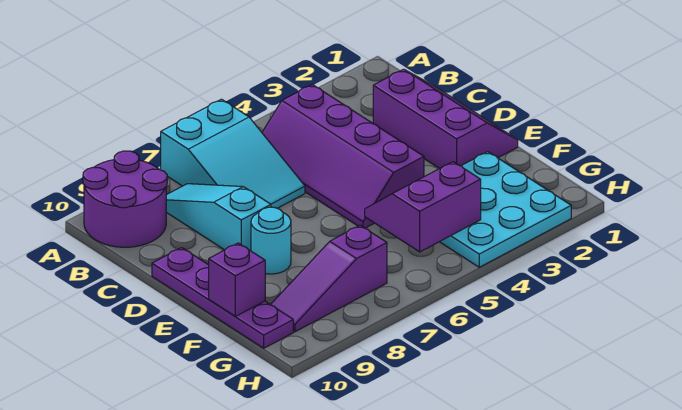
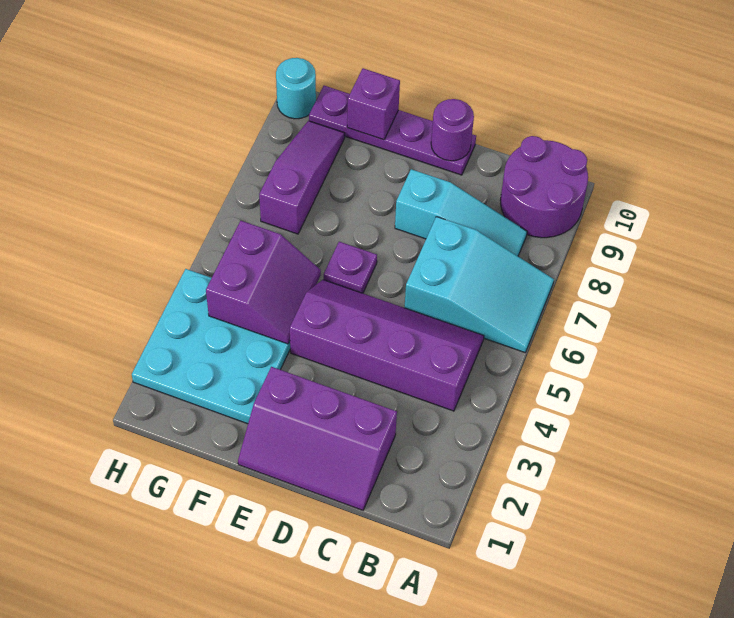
cyan 2x3 slope [161,99,305,208] -> cyan 2x3 slope turned to [404,217,554,352]
none -> purple 1x1 round brick [431,99,474,161]
none -> purple 1x1 plate [324,242,377,293]
cyan 1x1 round brick [251,207,291,274] -> cyan 1x1 round brick moved to [276,58,316,119]

